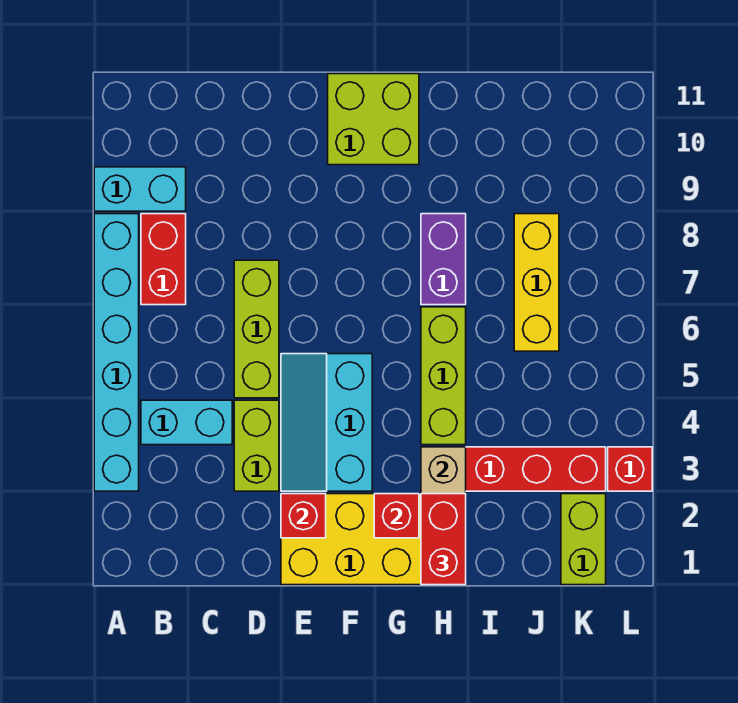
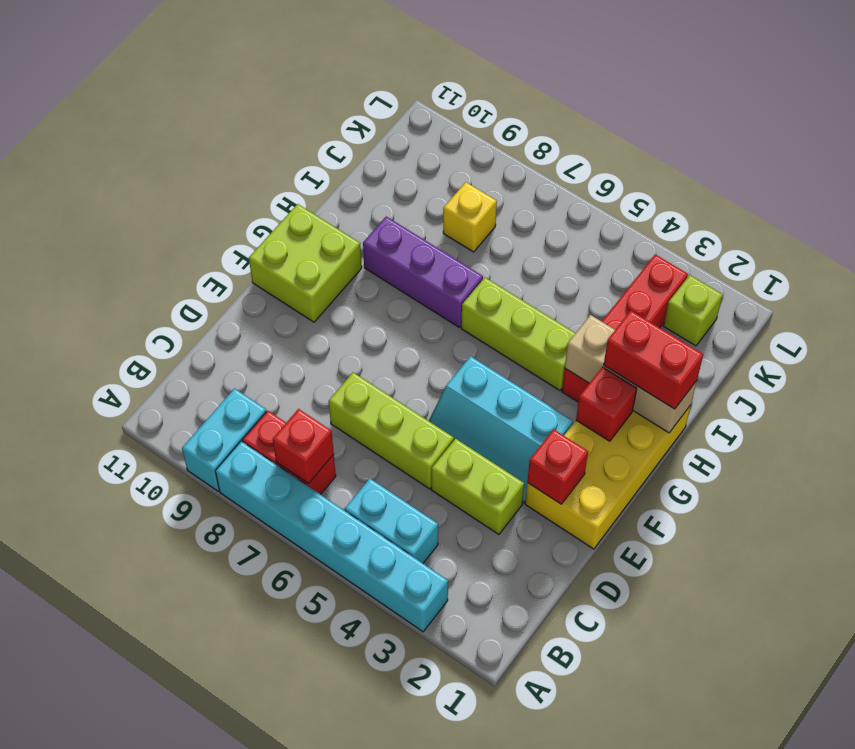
cyan 1x2 brick [141,400,232,445] -> cyan 1x2 brick turned to [345,479,438,563]
purple 1x2 brick [421,214,466,305] -> purple 1x3 brick [363,217,483,327]
yellow 1x3 brick [514,214,559,351] -> yellow 1x1 brick [443,182,497,252]
lime 1x2 brick [561,494,606,585] -> lime 1x1 brick [664,275,723,346]
red 1x1 brick [608,447,652,491] -> red 1x1 brick moved to [273,409,334,484]

